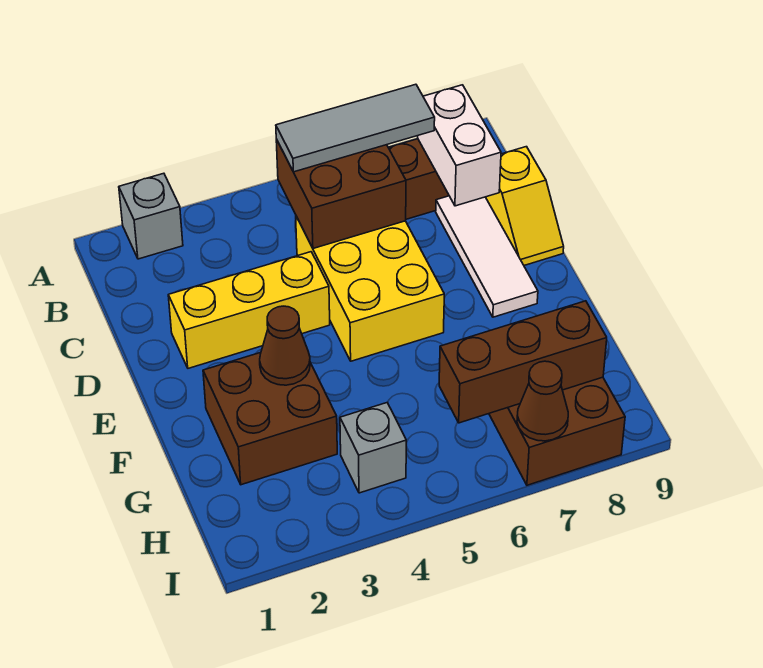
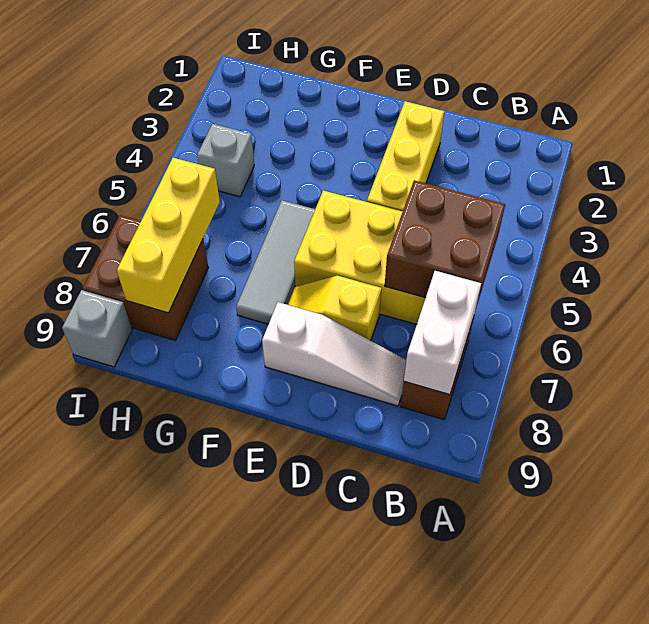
grey 1x1 brick [119,173,183,259] -> grey 1x1 brick moved to [62,290,132,367]
grey 1x3 tile [276,84,435,172] -> grey 1x3 tile moved to [236,200,315,324]
white 1x2 brick [418,85,501,206] -> white 1x2 brick turned to [404,271,481,395]
white 1x3 tile [436,196,538,317] -> white 1x3 slope [262,302,406,406]
yellow 1x2 slope [486,147,564,265] -> yellow 1x2 slope moved to [288,276,382,341]
brown 2x2 brick [203,353,337,485] -> none
brown 1x1 cone [260,306,310,385] -> none
brown 1x3 brick [439,301,607,423] -> yellow 1x3 brick [117,158,220,313]
brown 1x1 cone [517,361,568,441] -> none

